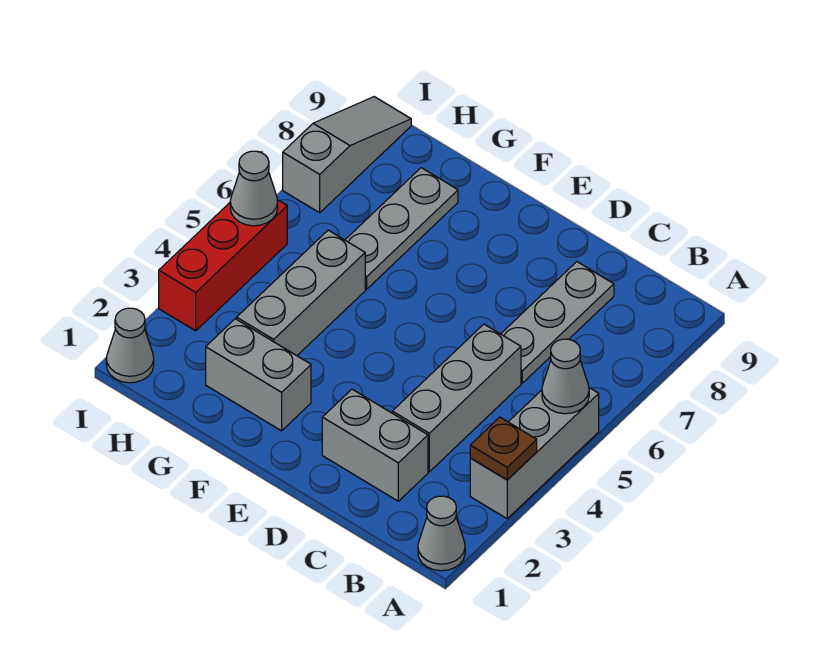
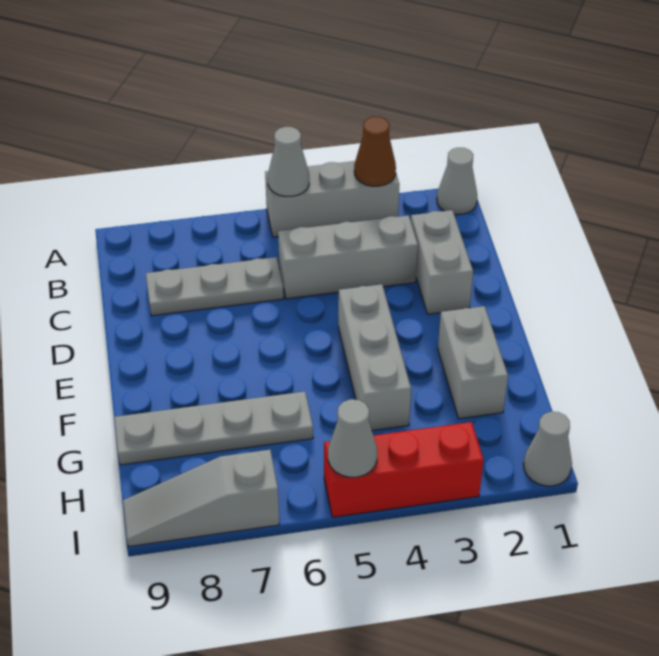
brown 1x1 plate [470,417,537,480] -> brown 1x1 cone [354,117,396,186]
grey 1x3 brick [237,230,365,356] -> grey 1x3 brick turned to [338,284,411,431]
grey 1x3 plate [345,168,458,289] -> grey 1x4 plate [114,392,313,465]

